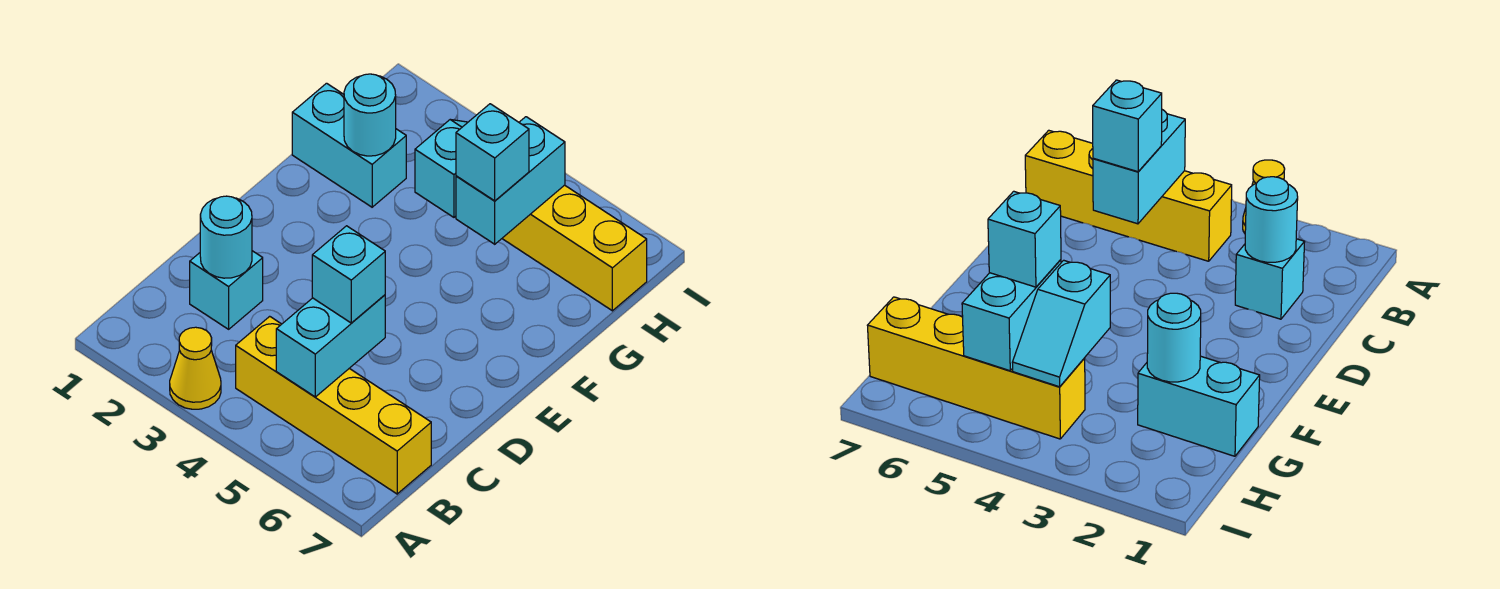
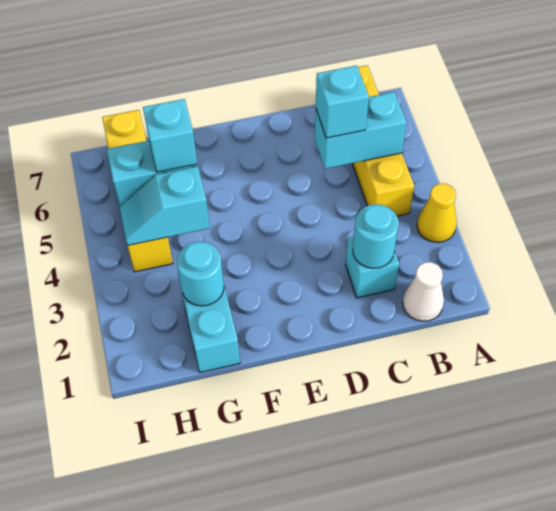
none -> white 1x1 cone [402,262,444,321]

